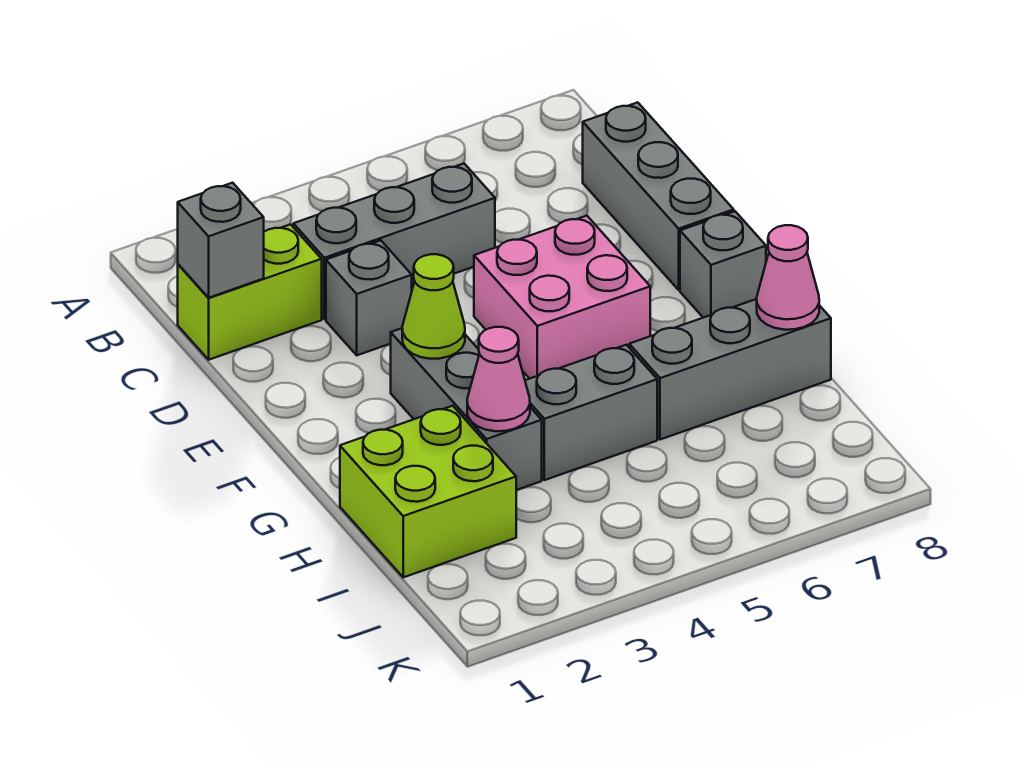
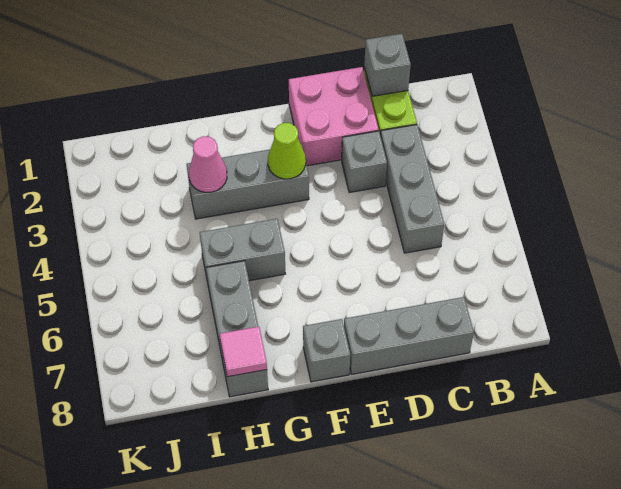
pink 2x2 brick [474,216,650,379] -> pink 2x2 brick moved to [289,67,379,166]
lime 2x2 brick [340,406,516,577] -> none
grey 1x2 brick [525,345,657,480] -> grey 1x2 brick turned to [200,219,285,282]
pink 1x1 cone [757,225,819,330] -> pink 1x1 tile [220,327,267,377]

